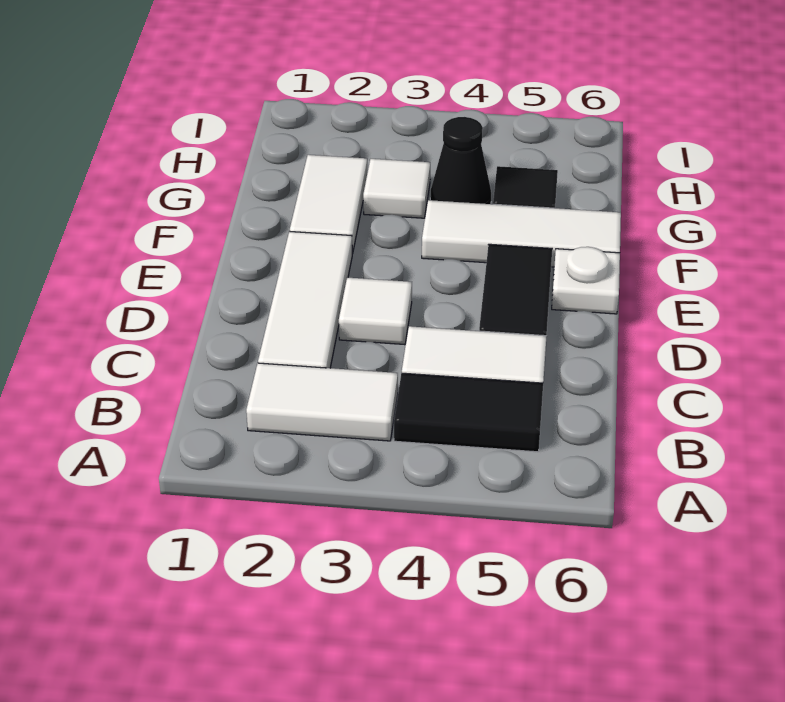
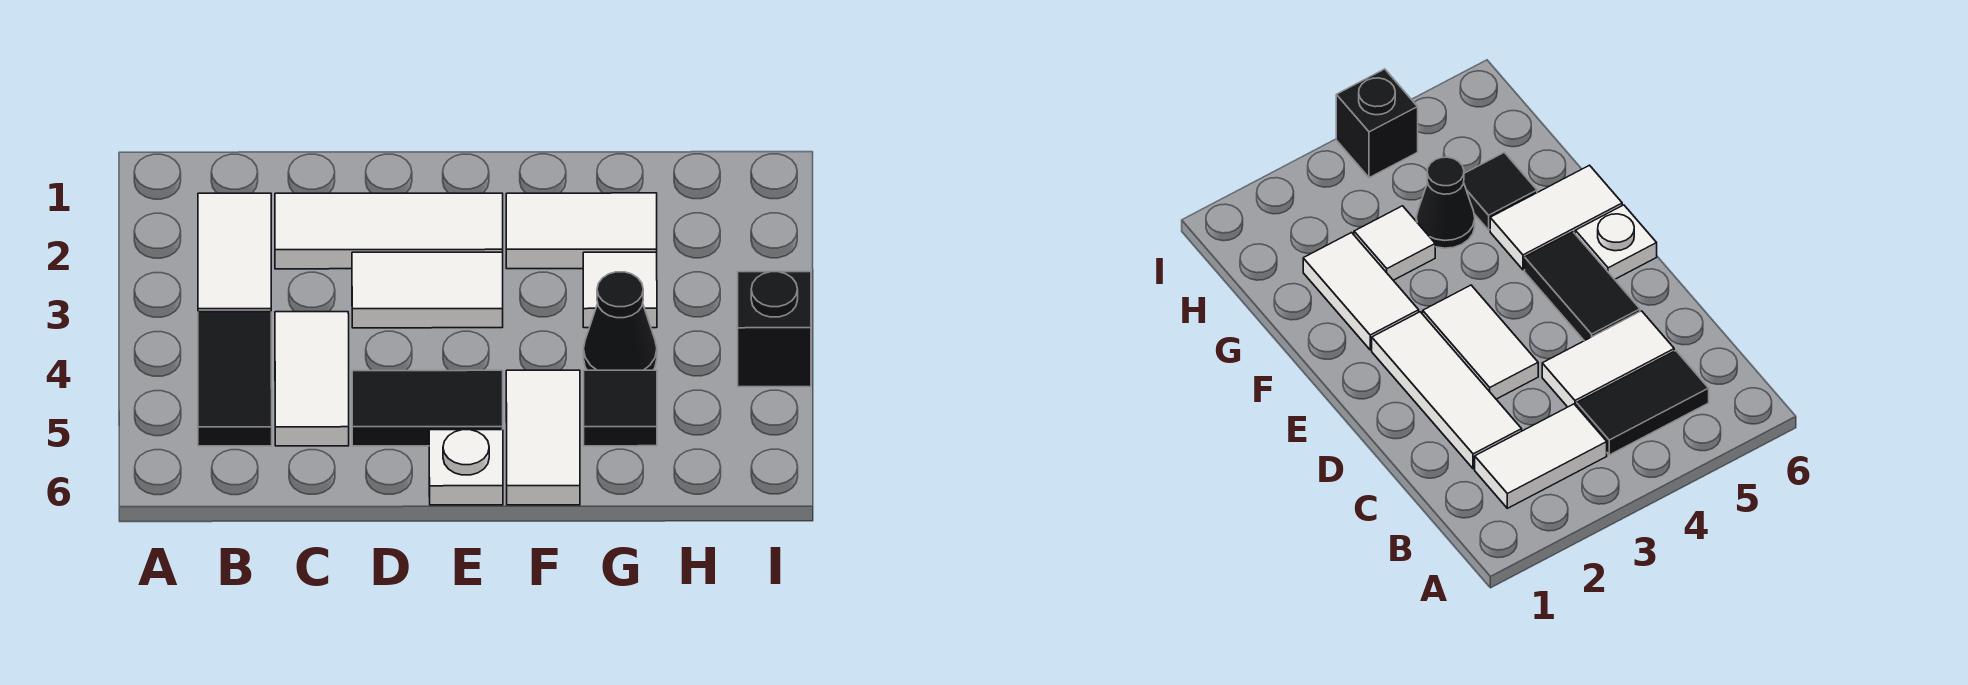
white 1x1 tile [339,277,412,345] -> white 1x2 tile [352,252,503,328]
white 1x3 tile [422,200,621,267] -> white 1x2 tile [506,370,580,505]
none -> black 1x1 brick [738,272,811,387]

